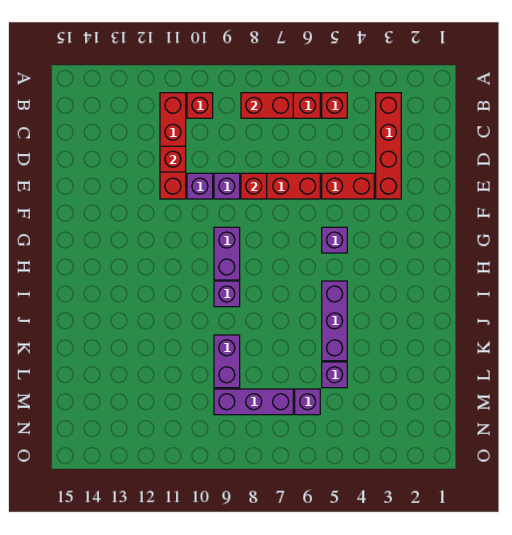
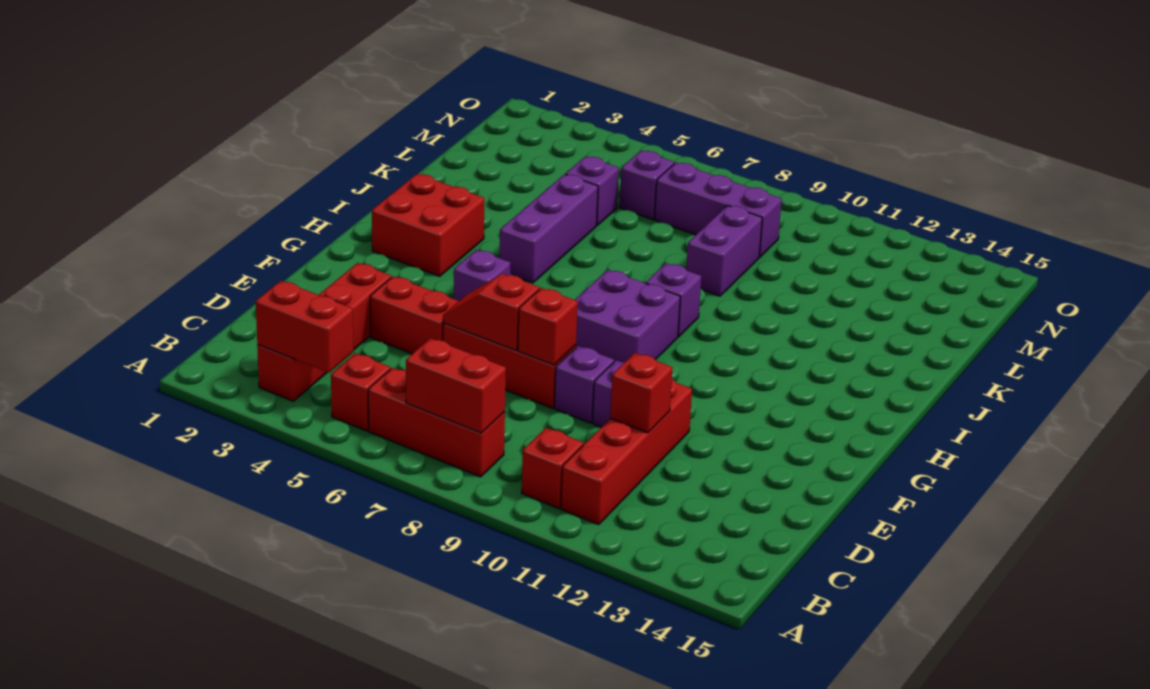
none -> red 1x2 brick [256,281,354,373]
none -> red 1x2 slope [443,274,540,351]
purple 1x2 brick [214,227,240,280] -> purple 2x2 brick [575,270,680,362]
none -> red 2x2 brick [372,174,484,276]

